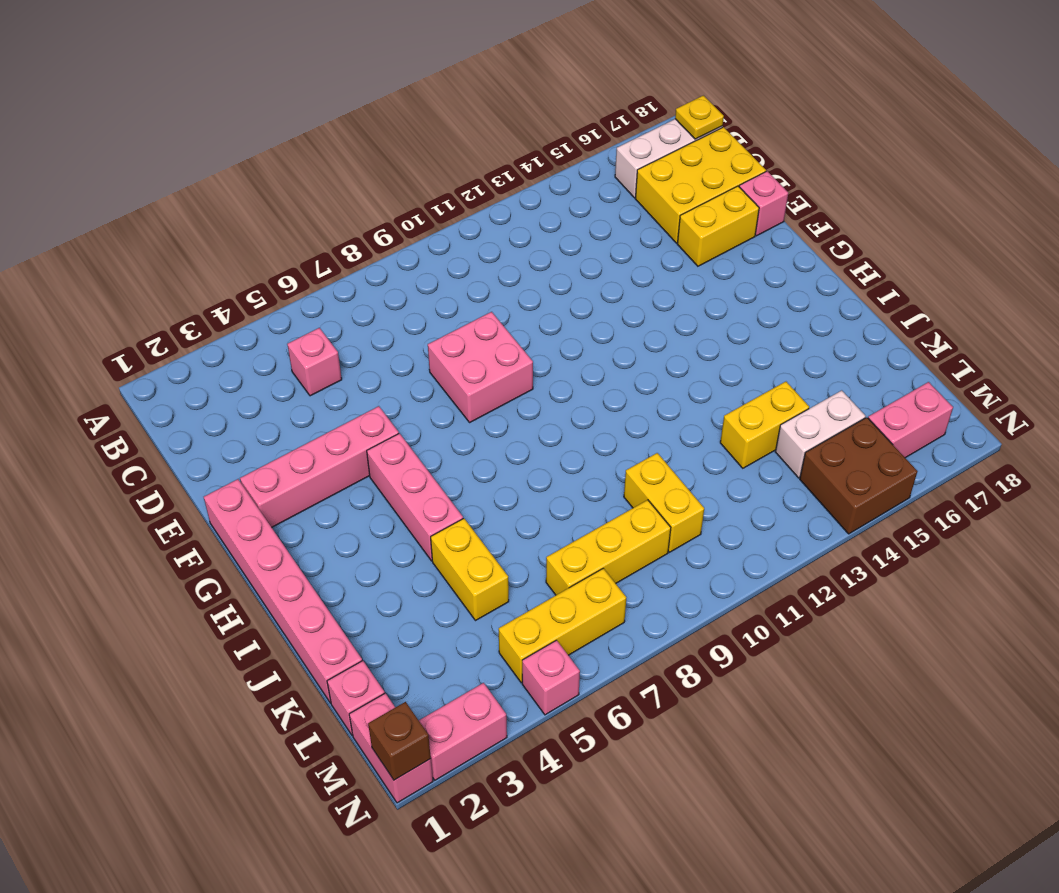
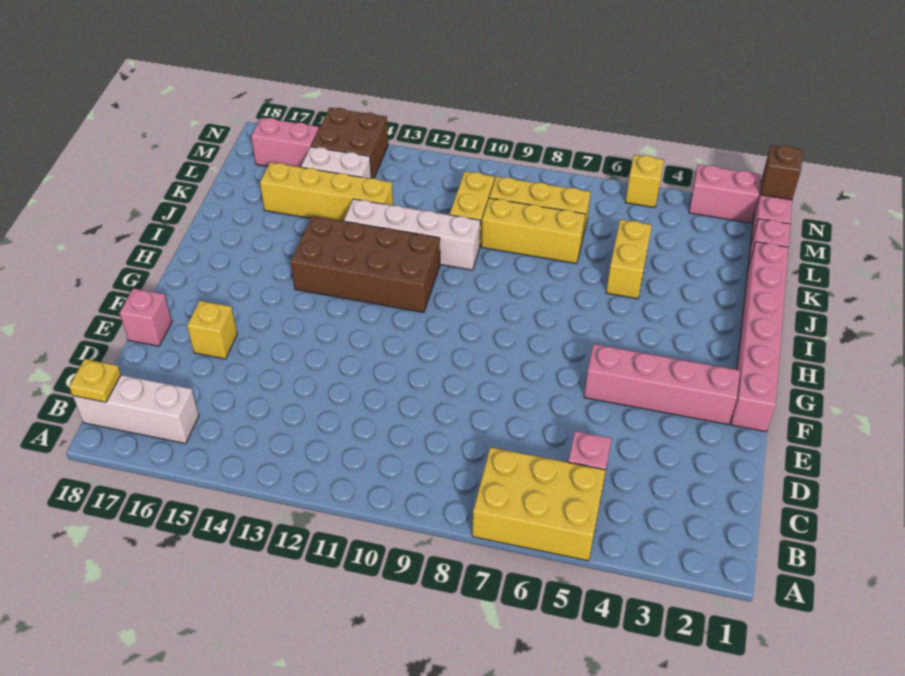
yellow 2x3 brick [635,127,766,243] -> yellow 2x3 brick moved to [472,447,606,561]
pink 2x2 brick [428,312,533,422] -> none
yellow 1x2 brick [677,186,759,266] -> yellow 1x1 brick [187,301,237,359]
pink 1x3 brick [367,433,463,561] -> none
none -> brown 2x4 brick [291,216,440,313]
none -> white 1x4 brick [344,199,480,270]
yellow 1x2 brick [720,382,809,468] -> yellow 1x4 brick [260,162,393,221]
yellow 1x3 brick [499,568,626,683] -> yellow 1x3 brick moved to [482,198,585,264]
pink 1x1 brick [522,640,580,715] -> yellow 1x1 brick [625,155,664,208]

